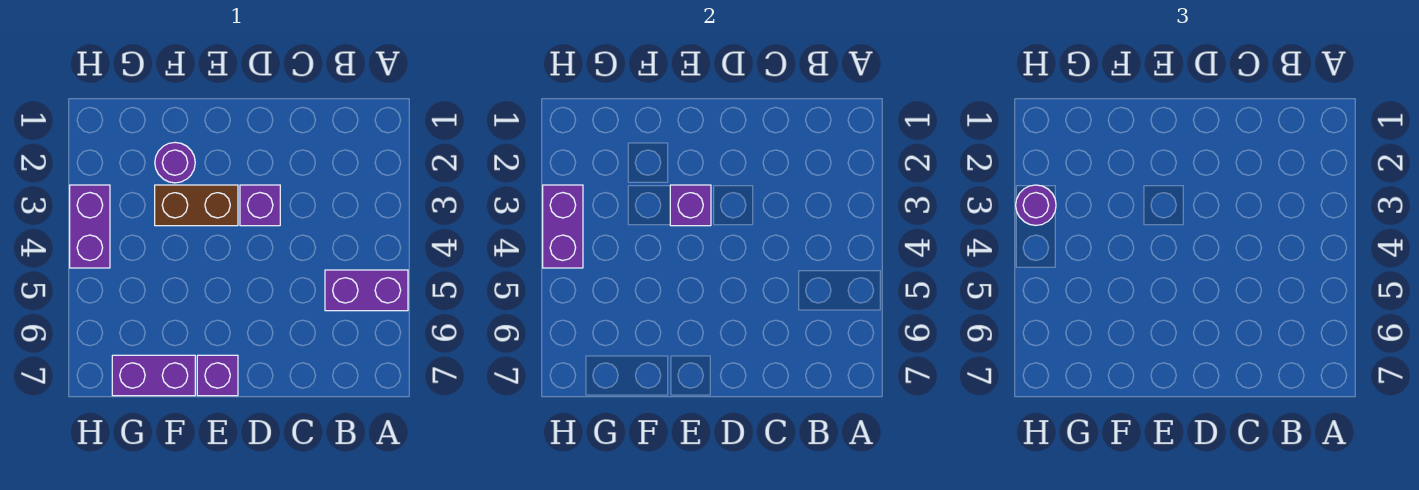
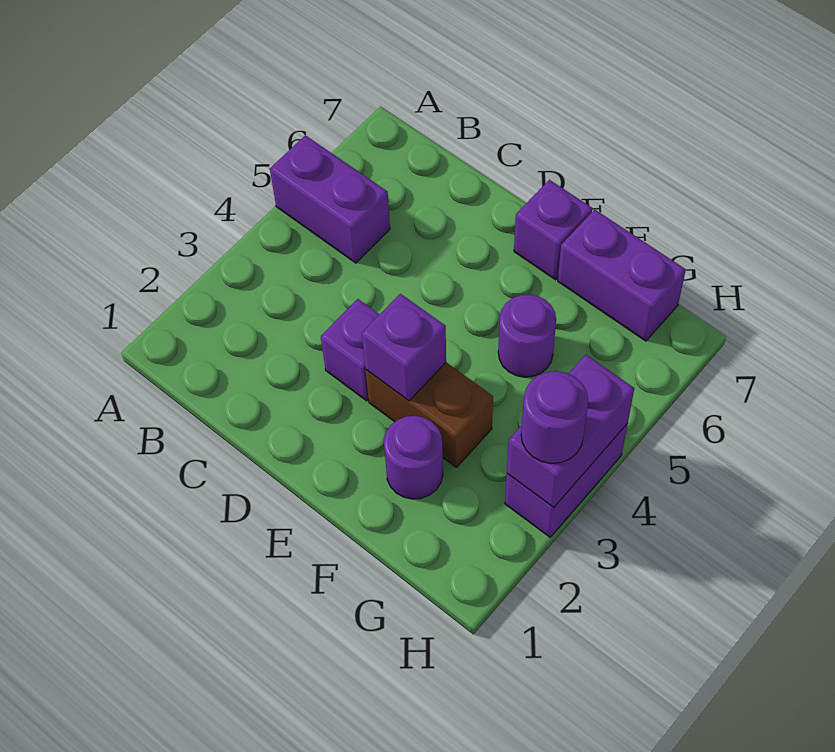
none -> purple 1x1 round brick [498,295,556,377]

